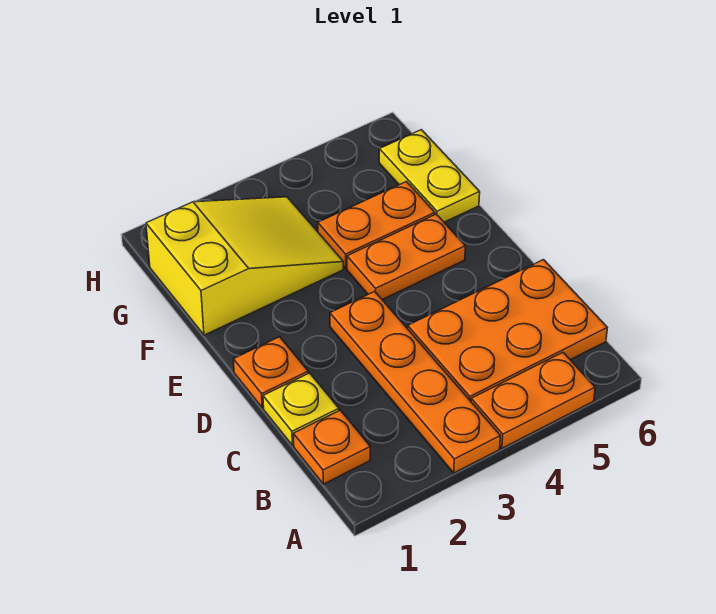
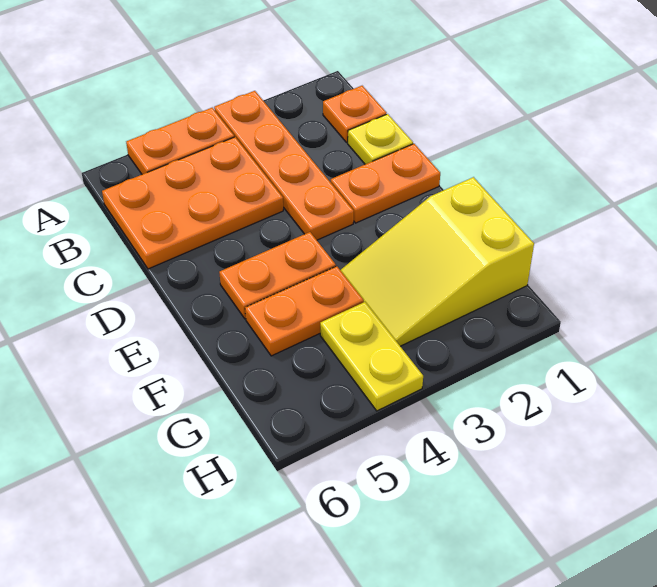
orange 1x1 plate [233,337,308,408] -> orange 1x2 plate [331,144,440,223]
yellow 1x2 plate [379,130,480,222] -> yellow 1x2 plate moved to [320,302,423,411]

